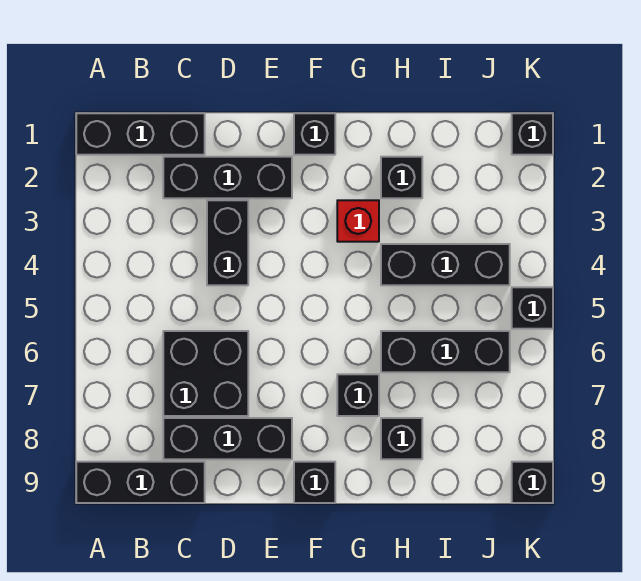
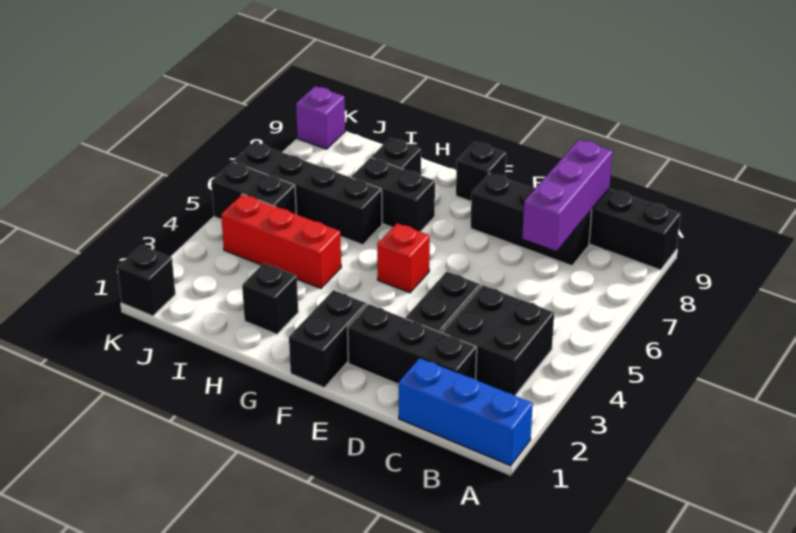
black 1x3 brick [76,113,205,155] -> blue 1x3 brick [399,358,533,466]
black 2x2 brick [163,331,248,416] -> black 2x2 brick moved to [442,285,554,396]
none -> purple 1x3 brick [522,140,612,251]
black 1x1 brick [294,113,335,155] -> black 1x2 brick [289,290,367,388]
red 1x1 brick [337,200,379,242] -> red 1x1 brick moved to [377,223,430,293]
black 1x1 brick [337,374,379,416] -> black 1x2 brick [351,157,435,232]
black 1x3 brick [381,244,510,285] -> red 1x3 brick [221,194,341,288]
black 1x3 brick [381,331,510,372] -> black 1x4 brick [233,142,382,245]
black 1x1 brick [512,287,553,329] -> black 1x2 brick [211,162,296,220]
black 1x1 brick [512,462,553,503] -> purple 1x1 brick [296,86,345,149]

